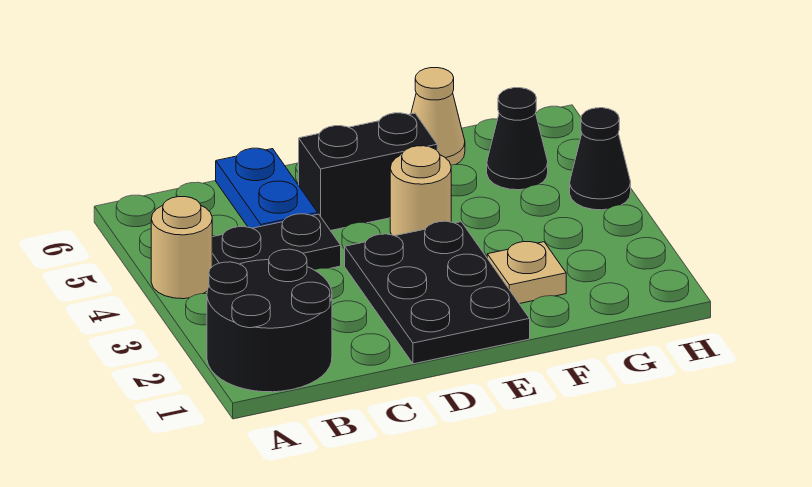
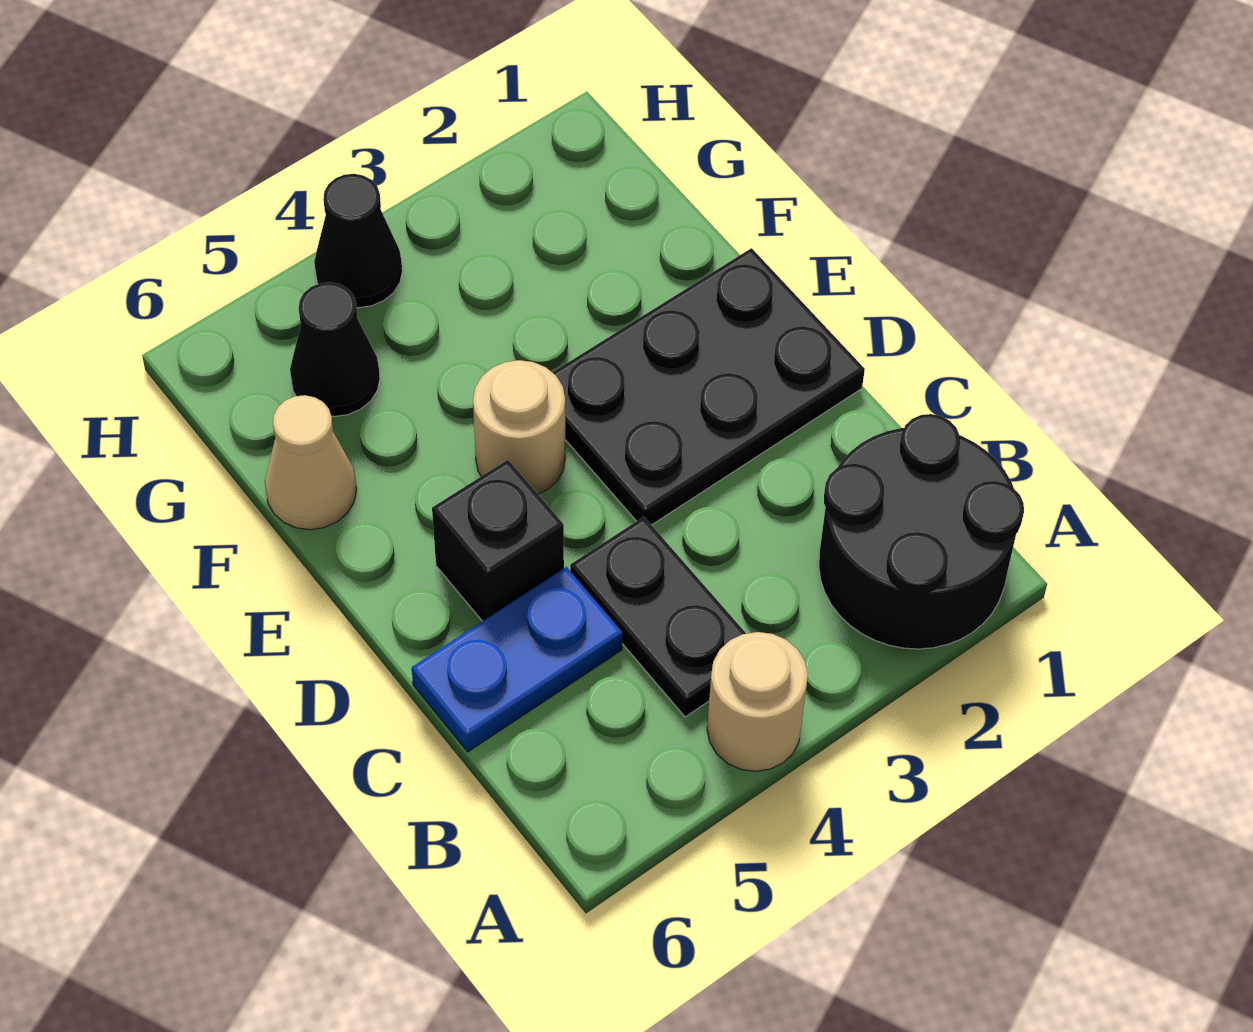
black 1x2 brick [299,113,437,231] -> black 1x1 brick [432,460,564,621]
tan 1x1 plate [487,242,566,304] -> none

